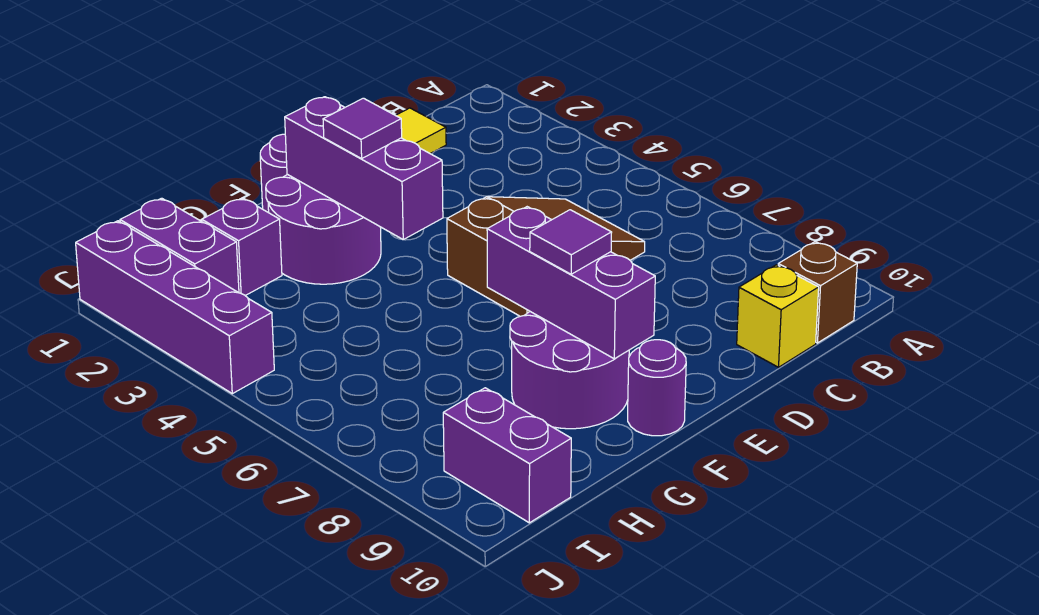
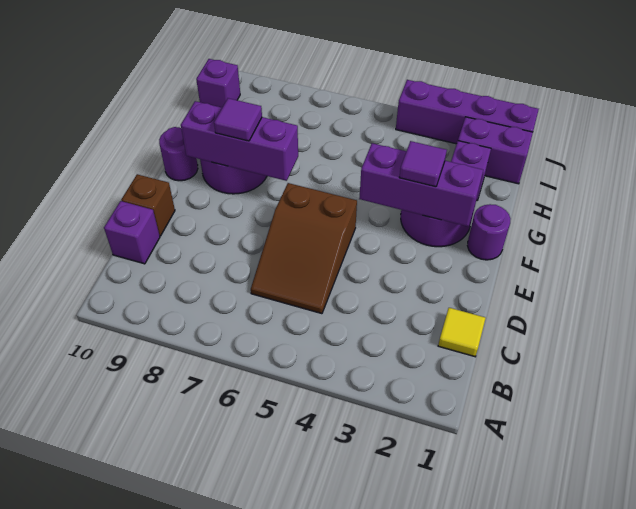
brown 1x1 brick [778,242,857,343] -> brown 1x1 brick moved to [121,174,175,236]
yellow 1x1 brick [737,265,819,367] -> purple 1x1 brick [104,201,160,264]
purple 1x2 brick [443,388,571,523] -> purple 1x1 brick [196,59,240,107]

